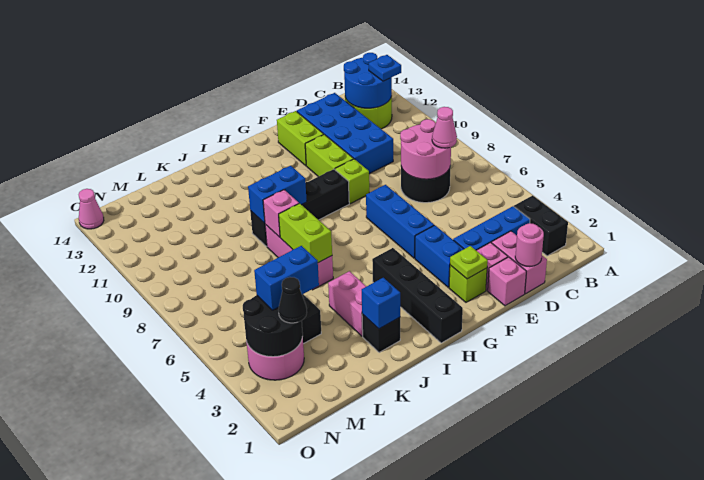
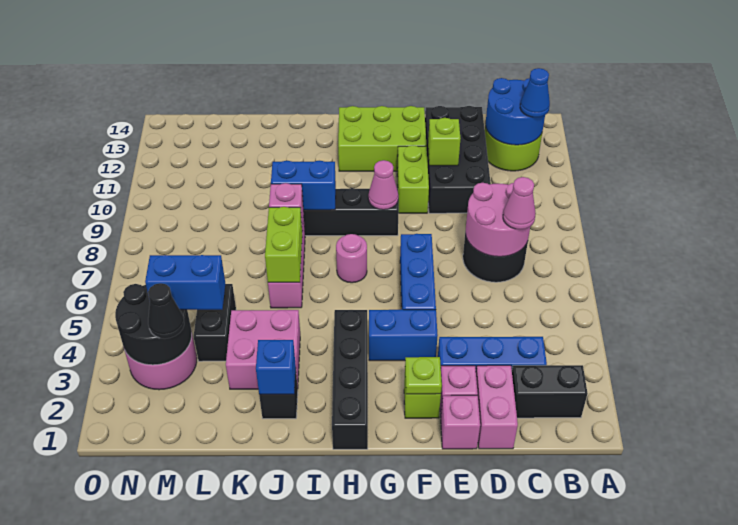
black 1x2 brick [514,195,568,256] -> black 1x2 brick turned to [512,365,588,418]
blue 1x1 plate [369,55,401,81] -> blue 1x1 cone [520,68,550,117]
pink 1x1 round brick [515,223,544,267] -> pink 1x1 round brick moved to [336,234,367,283]
blue 2x4 brick [297,93,393,174] -> black 2x4 brick [425,106,491,213]
blue 1x2 brick [415,225,464,287] -> blue 1x2 brick turned to [369,310,438,361]
lime 1x1 brick [335,159,369,204] -> lime 1x1 brick moved to [428,118,460,166]
lime 1x2 brick [277,111,324,166] -> lime 2x3 brick [338,106,426,171]
pink 1x2 brick [328,271,366,336] -> pink 2x2 brick [226,310,300,389]
pink 1x1 cone [79,189,104,229] -> pink 1x1 cone moved to [368,160,398,210]

